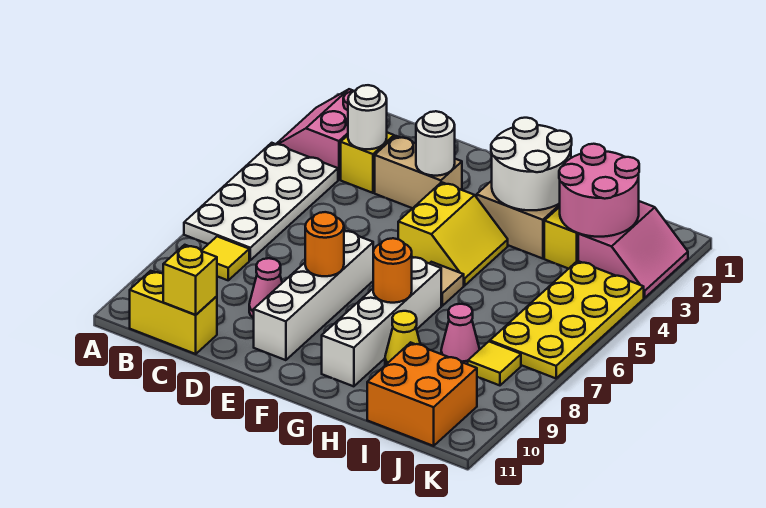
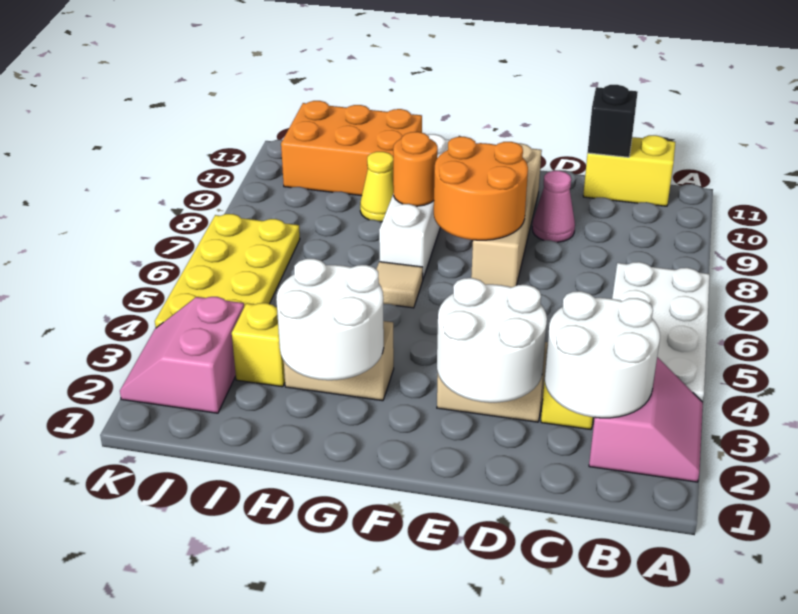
yellow 1x1 tile [201,236,249,280] -> none
white 1x1 round brick [348,85,387,149] -> white 2x2 round brick [545,291,660,418]
yellow 1x1 brick [163,245,217,315] -> black 1x1 brick [588,85,638,157]
white 1x1 round brick [416,111,455,176] -> white 2x2 round brick [437,278,547,403]
white 1x4 brick [254,231,373,360] -> tan 1x4 brick [471,143,542,287]
orange 1x1 round brick [305,212,344,276] -> orange 2x2 round brick [434,137,528,240]
yellow 2x2 slope [398,182,508,286] -> none
pink 2x2 round brick [559,144,639,237] -> none
pink 1x1 cone [441,304,480,364] -> none
orange 2x2 brick [367,342,477,446] -> orange 2x3 brick [281,101,422,196]
yellow 1x1 tile [468,342,521,385] -> none

